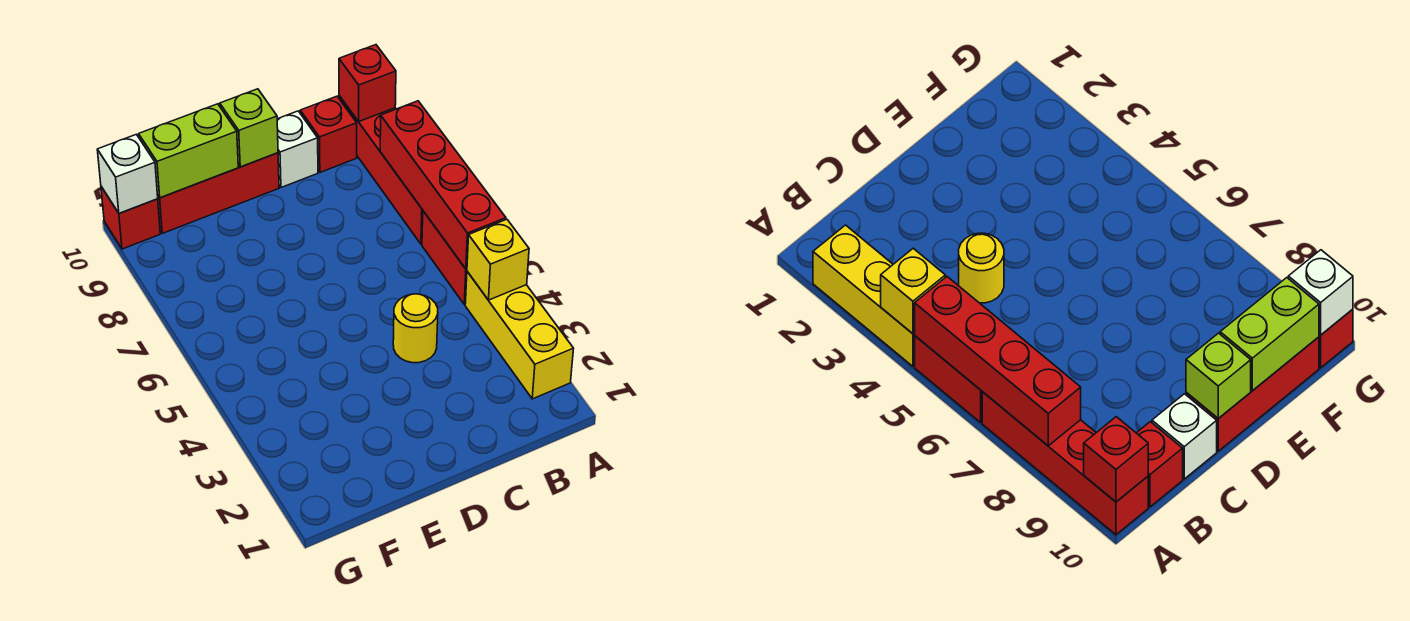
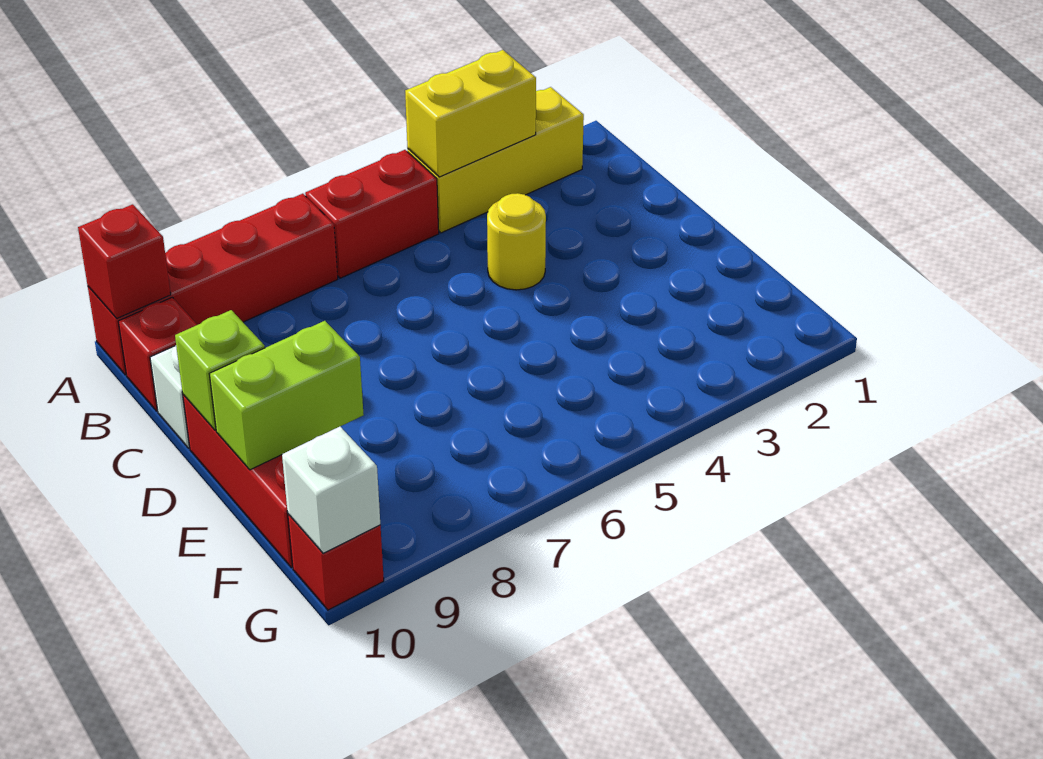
yellow 1x1 brick [467,219,529,300] -> yellow 1x2 brick [405,50,536,177]
red 1x4 brick [380,101,506,269] -> none
lime 1x2 brick [139,104,238,198] -> lime 1x2 brick turned to [209,321,364,470]

